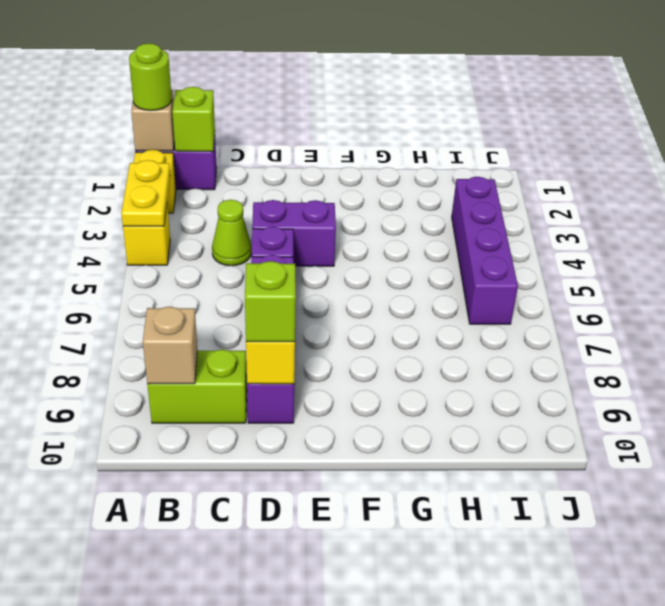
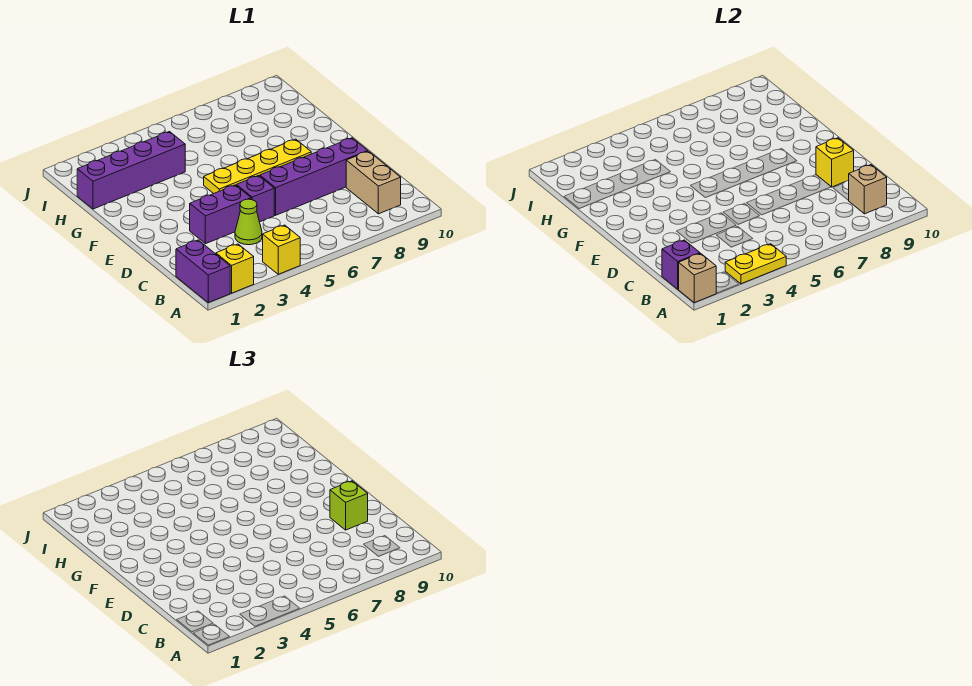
lime 1x1 round brick [129,43,172,111] -> none
lime 1x1 brick [172,87,215,152] -> purple 1x1 brick [662,240,700,289]
lime 1x2 brick [147,349,247,423] -> tan 1x2 brick [346,151,401,214]
purple 1x2 brick [252,200,336,266] -> purple 1x2 brick turned to [190,185,251,244]
none -> yellow 1x4 plate [204,139,311,194]
purple 1x4 brick [452,177,518,324] -> purple 1x4 brick moved to [77,132,185,209]

